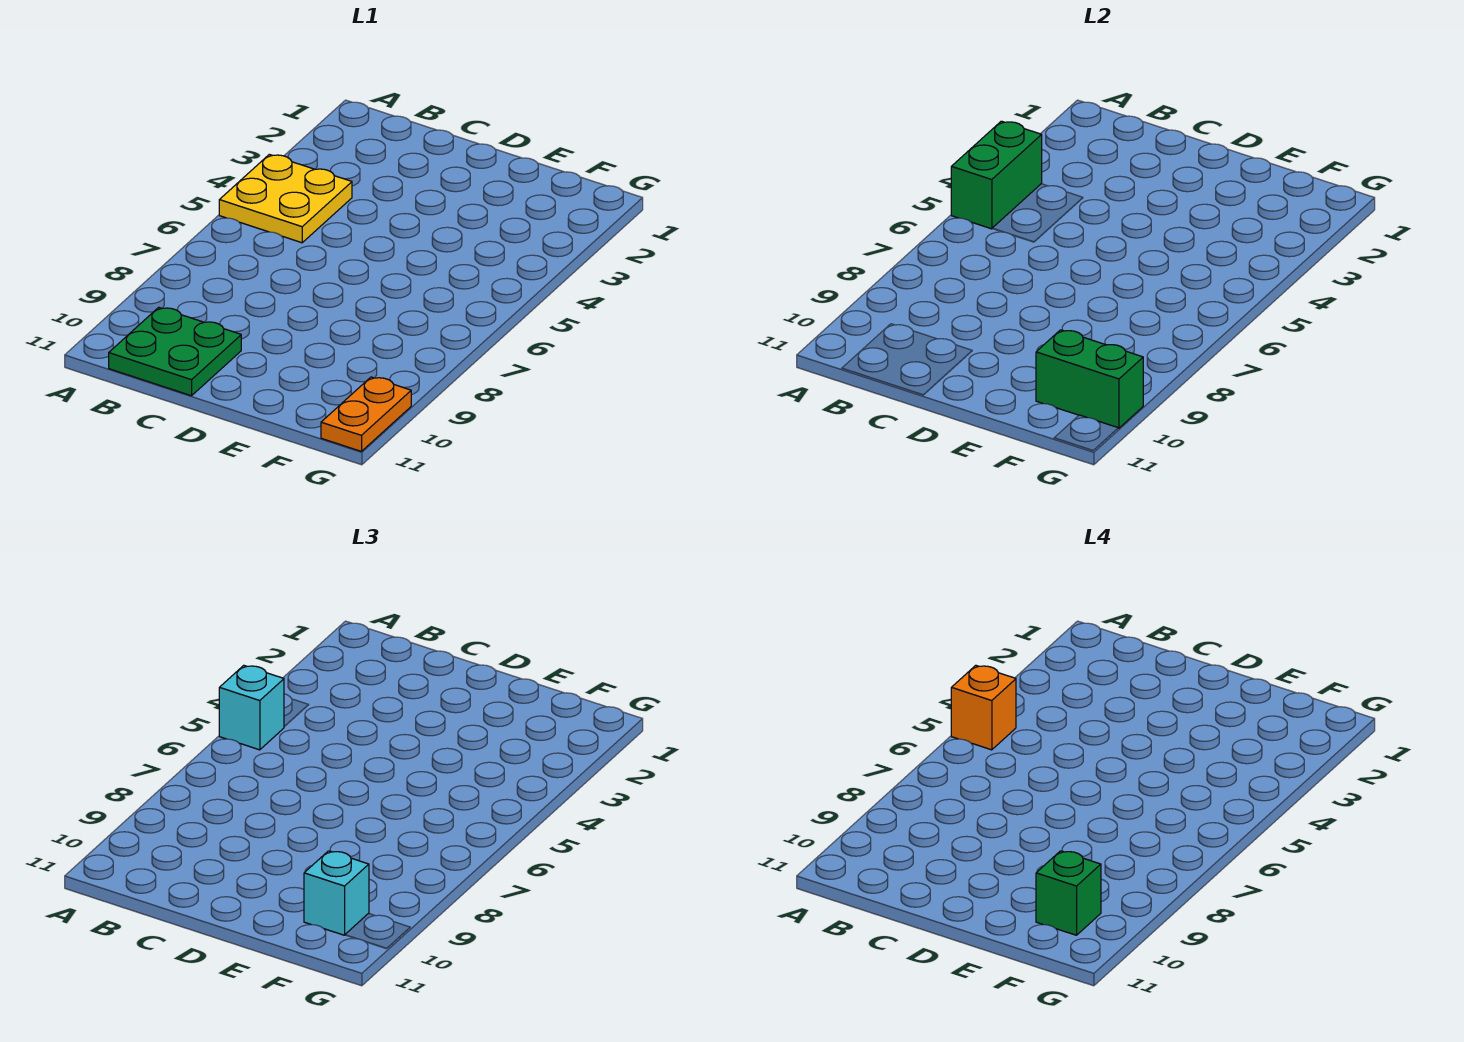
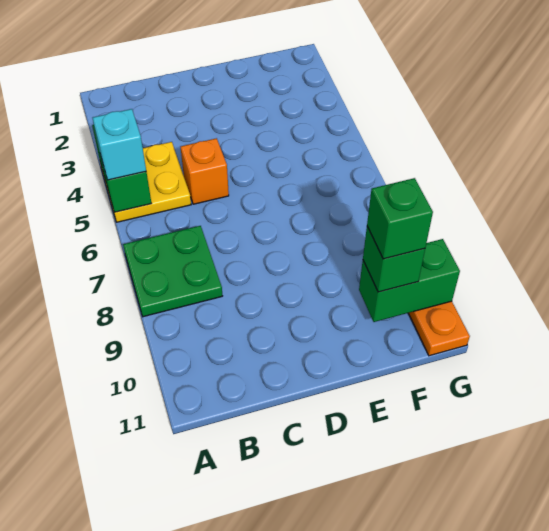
orange 1x1 brick [951,665,1016,750] -> orange 1x1 brick moved to [181,138,229,204]
green 2x2 plate [109,307,241,396] -> green 2x2 plate moved to [123,226,222,317]
cyan 1x1 brick [304,851,369,935] -> green 1x1 brick [363,227,425,292]

